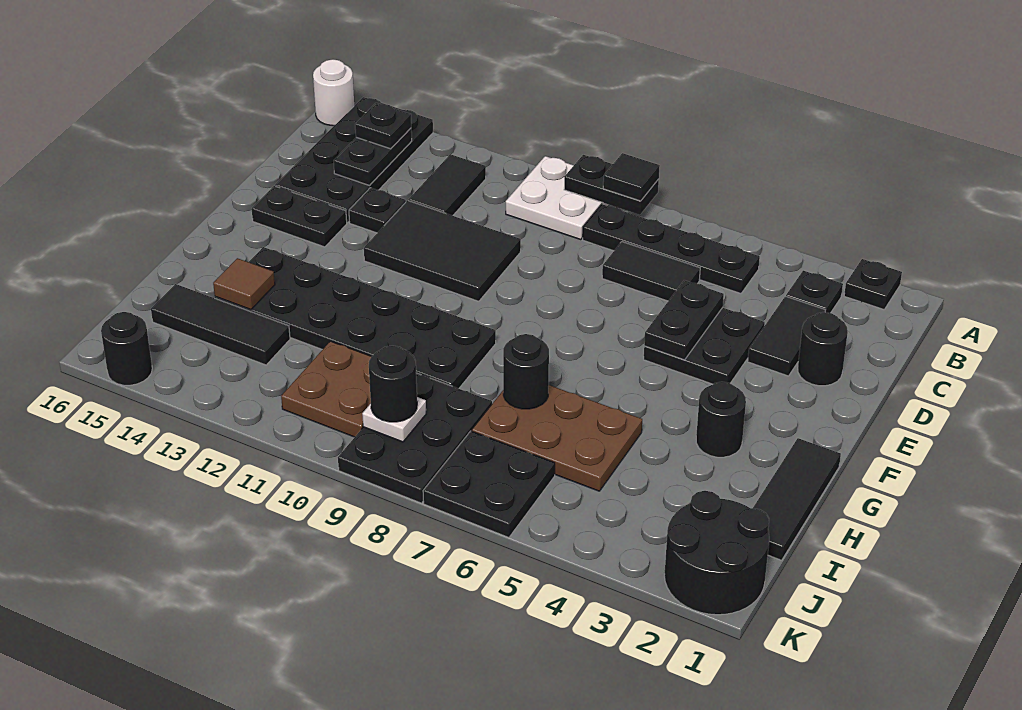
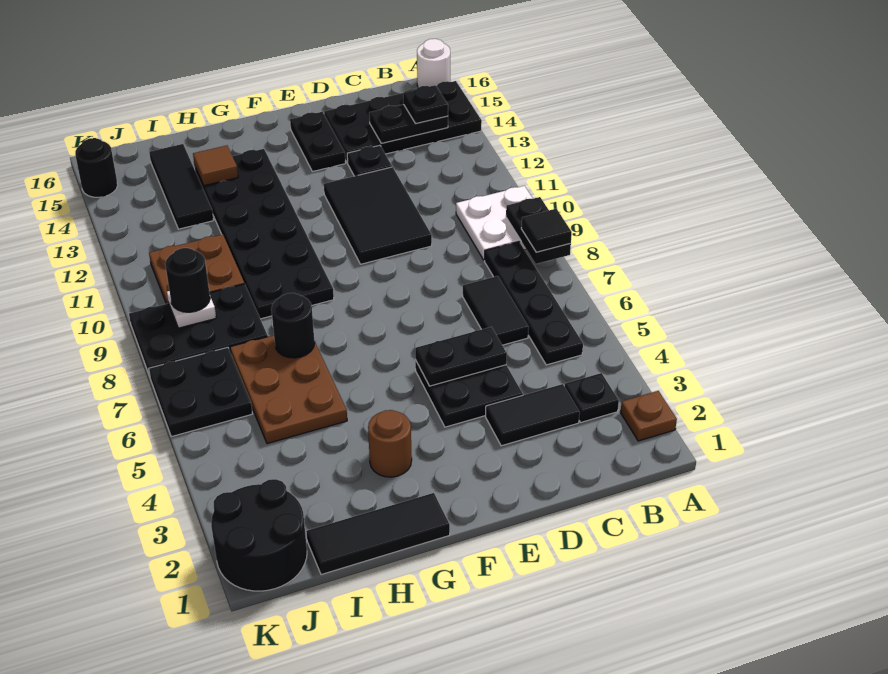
black 1x1 plate [844,259,902,309] -> brown 1x1 plate [620,391,677,441]
black 1x2 tile [409,154,486,216] -> none
black 1x1 round brick [798,312,848,386] -> none
black 1x1 round brick [696,382,746,457] -> brown 1x1 round brick [368,410,412,477]

